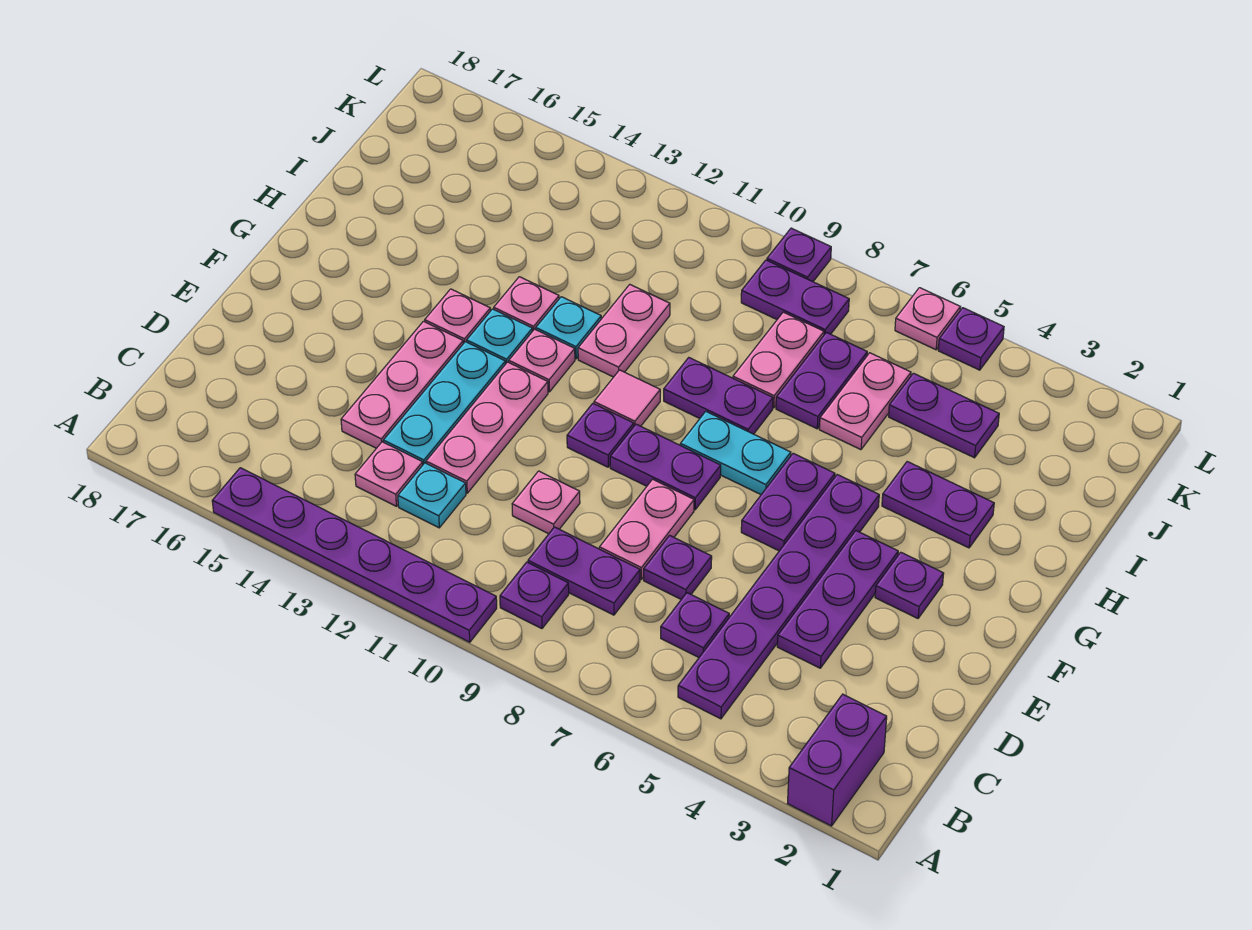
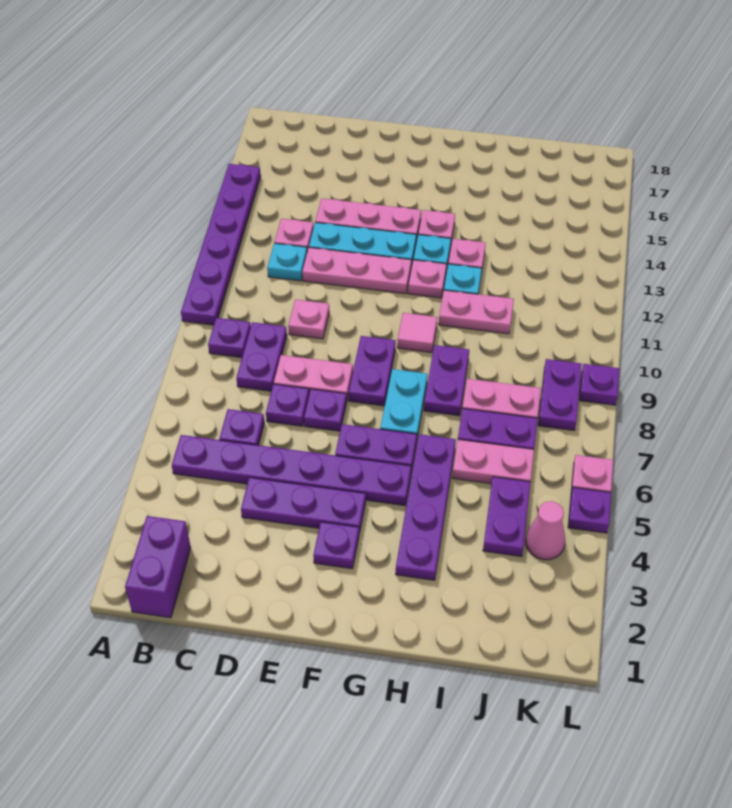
purple 1x2 brick [788,694,887,826] -> purple 1x2 brick turned to [125,516,191,618]
purple 1x1 plate [567,404,634,467] -> purple 1x1 plate moved to [304,389,347,431]
purple 1x2 plate [882,462,994,548] -> purple 1x4 plate [396,434,456,580]
none -> pink 1x1 cone [526,501,565,560]

